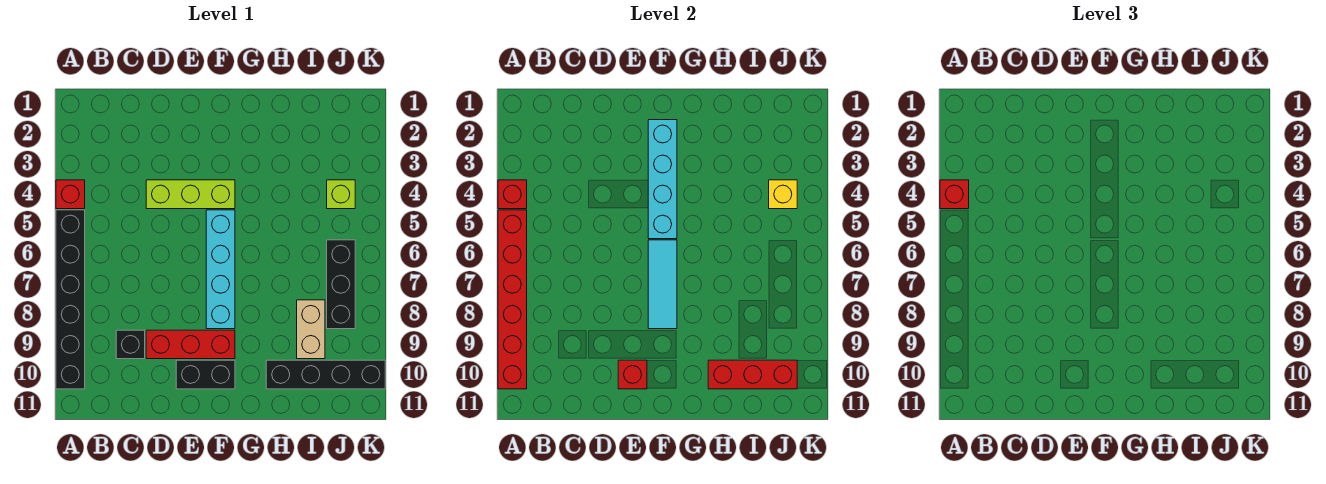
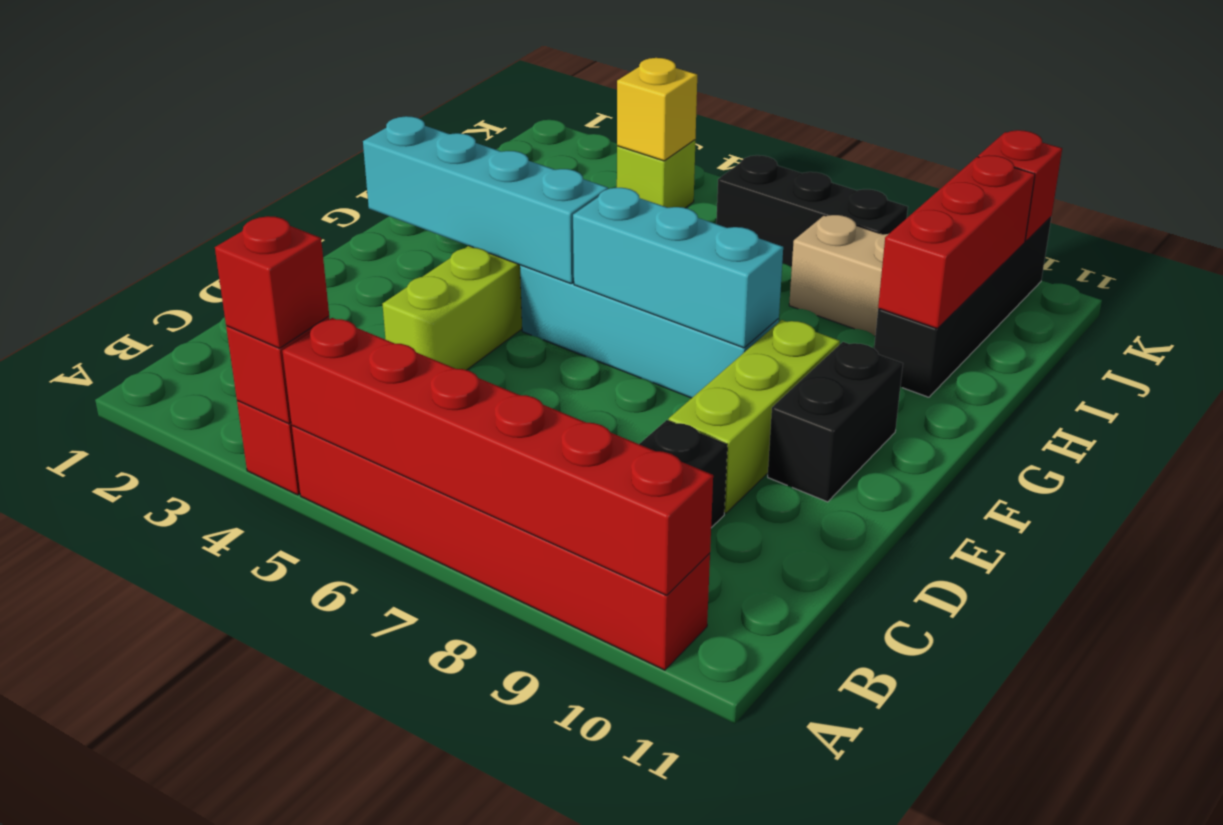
black 1x6 brick [56,210,85,389] -> red 1x6 brick [292,426,710,670]
red 1x3 brick [146,330,235,359] -> lime 1x3 brick [669,320,840,513]
red 1x1 brick [618,360,647,389] -> red 1x1 brick moved to [978,130,1062,241]
cyan 1x3 tile [648,240,677,329] -> cyan 1x3 brick [573,188,783,348]

